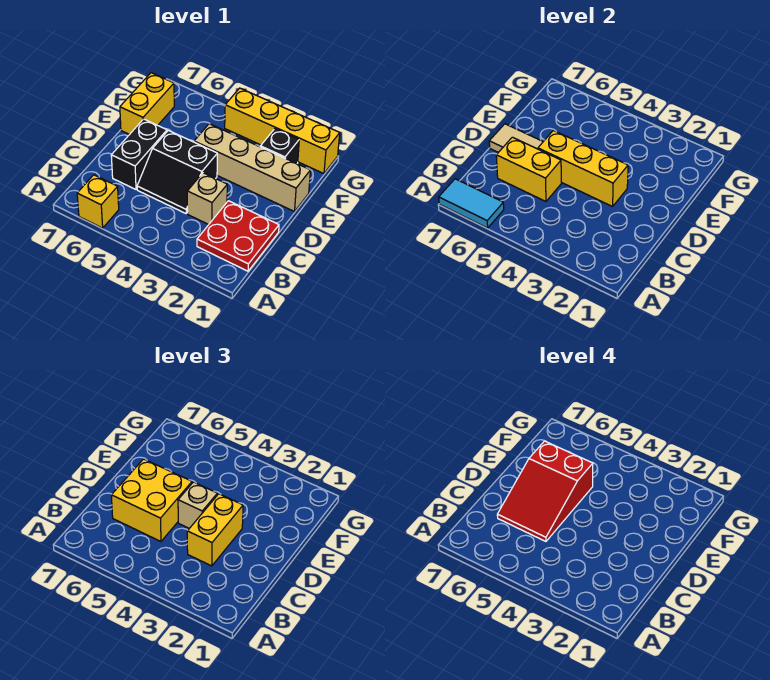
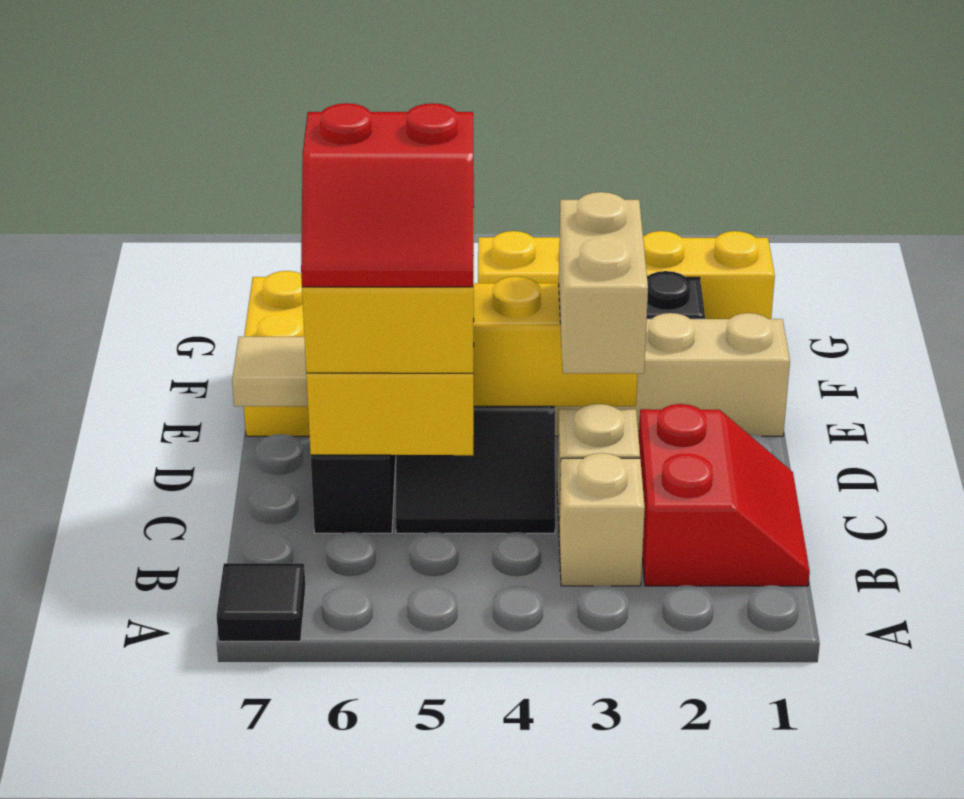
yellow 1x1 brick [77,175,119,228] -> none
cyan 1x2 tile [439,179,504,228] -> none
none -> black 1x1 tile [217,563,306,641]
red 2x2 plate [197,201,279,271] -> red 2x2 slope [639,404,810,586]
yellow 1x2 brick [187,494,243,566] -> tan 1x2 brick [559,192,648,373]
red 2x3 slope [497,441,593,541] -> red 2x2 slope [301,103,474,287]
tan 1x1 brick [178,482,217,528] -> tan 1x1 brick moved to [559,453,645,586]

